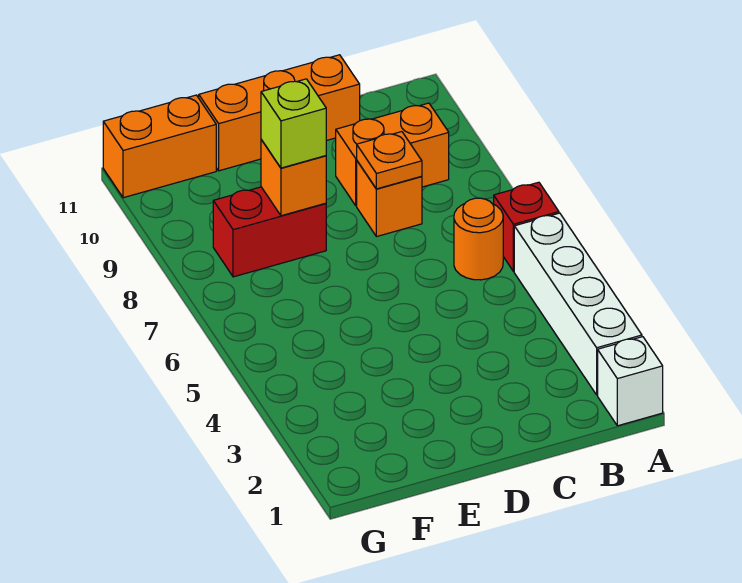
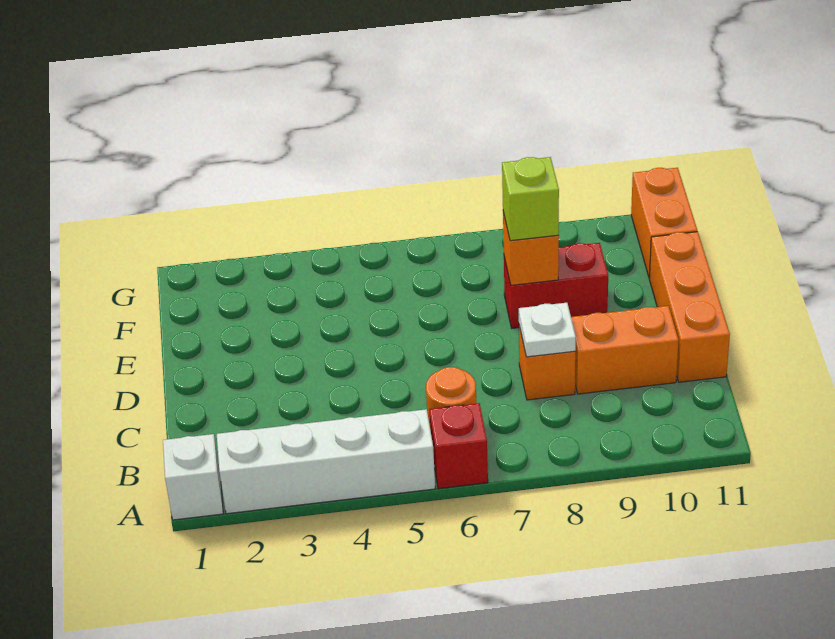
orange 1x2 brick [336,103,449,206] -> orange 1x2 brick turned to [571,306,679,394]
orange 1x1 plate [357,132,422,189] -> white 1x1 plate [519,303,576,357]
red 1x2 brick [213,187,326,277] -> red 1x2 brick turned to [504,243,608,328]

